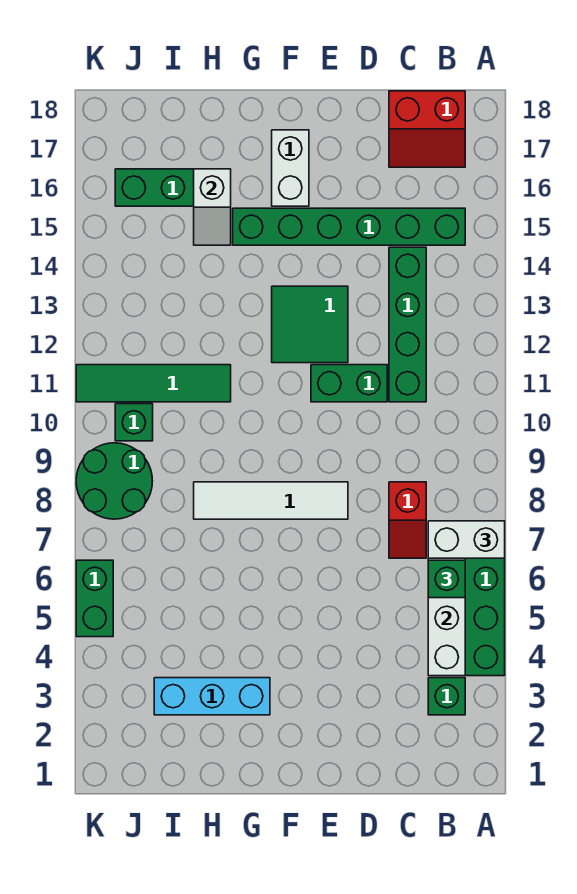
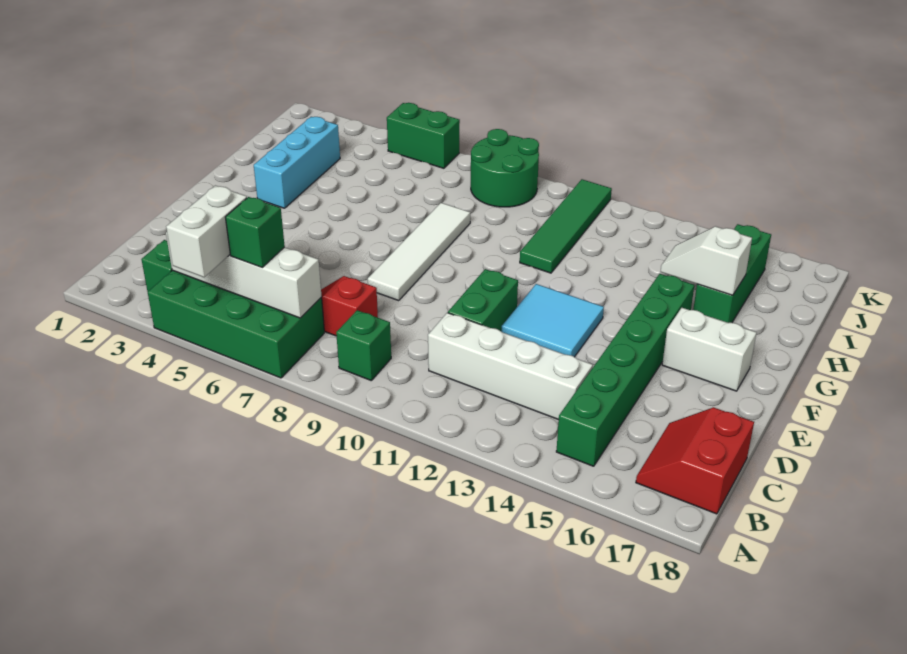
white 1x2 brick [428,521,505,558] -> white 1x2 brick moved to [166,186,247,277]
green 1x4 brick [389,247,426,402] -> white 1x4 brick [428,313,593,420]
green 2x2 tile [272,286,348,363] -> cyan 2x2 tile [502,284,604,357]
green 1x1 brick [115,404,153,441] -> green 1x1 brick moved to [336,310,391,380]

